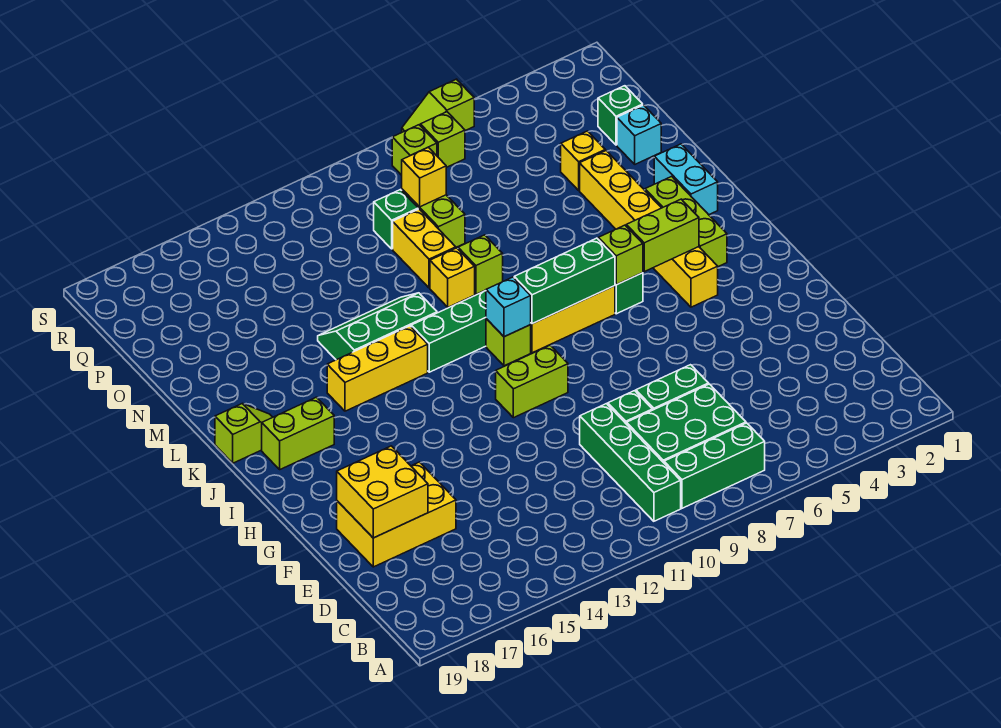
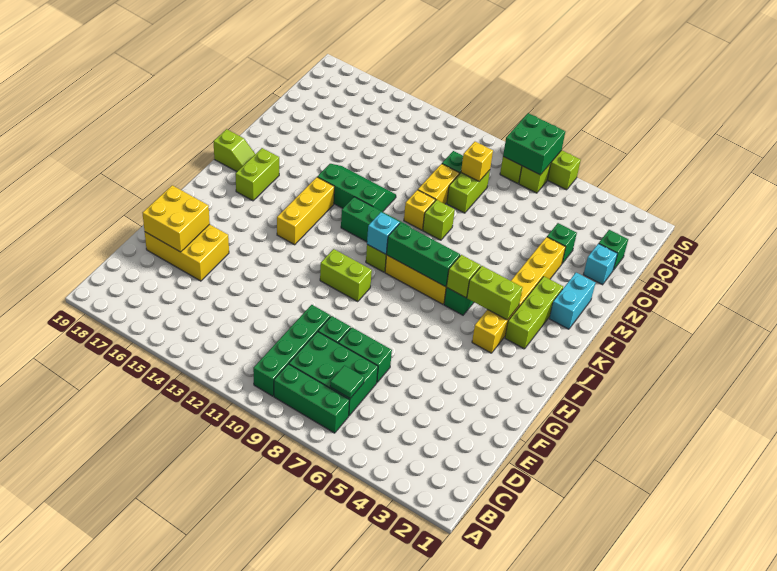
none -> green 1x1 tile [330,366,364,398]
lime 1x2 brick [262,397,334,469] -> lime 1x2 brick turned to [235,148,279,201]
yellow 1x3 brick [327,326,428,411] -> yellow 1x3 brick turned to [277,177,334,245]
yellow 1x1 brick [561,131,605,190] -> green 1x1 brick [547,223,577,263]
none -> green 2x2 brick [503,113,565,175]

